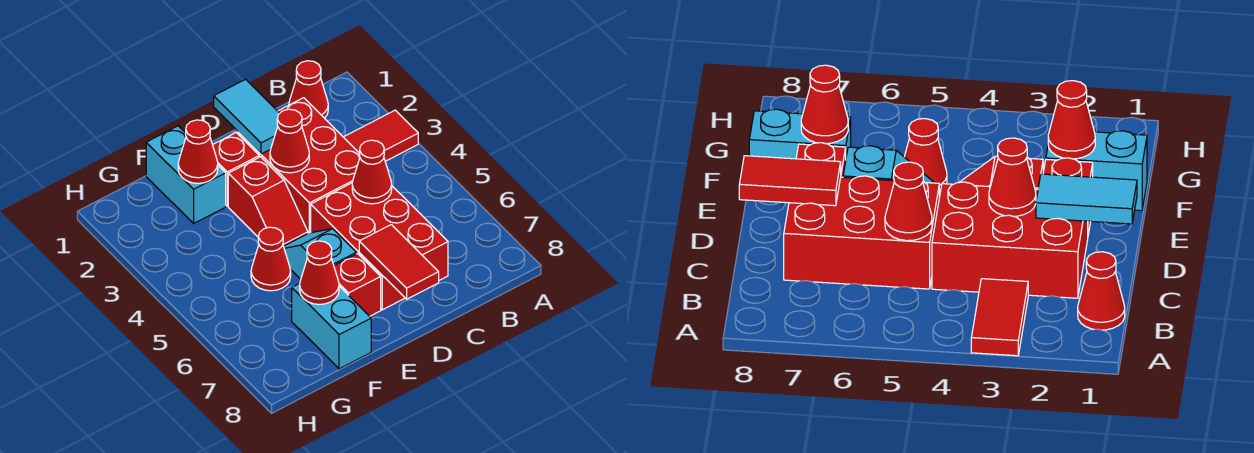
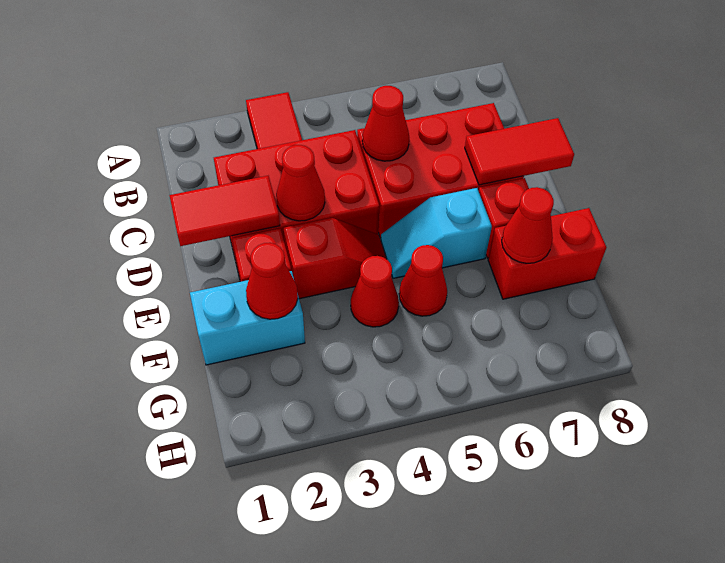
red 1x1 cone [289,61,328,118] -> red 1x1 cone moved to [351,256,399,327]
cyan 1x2 tile [214,79,280,154] -> red 1x2 tile [170,176,280,246]
cyan 1x2 brick [292,284,371,369] -> red 1x2 brick [488,208,606,299]

